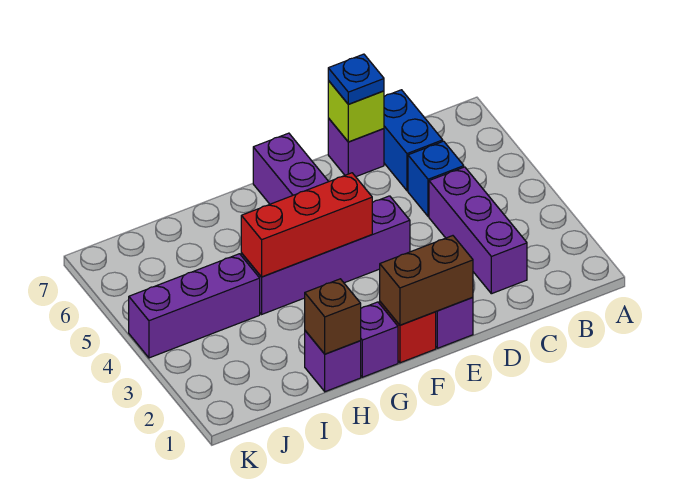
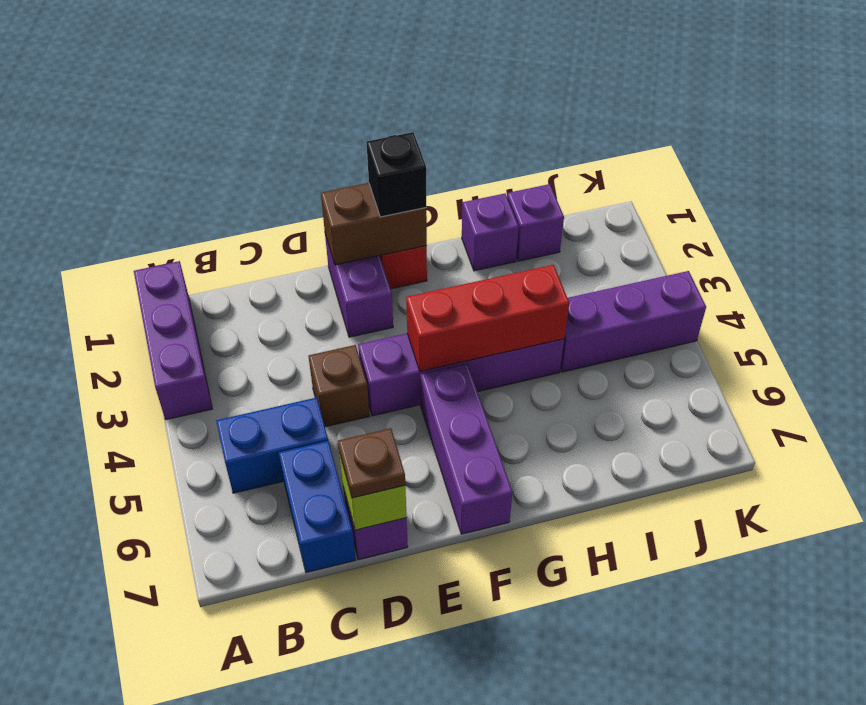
purple 1x3 brick [429,167,527,294] -> purple 1x3 brick moved to [134,261,212,420]
blue 1x1 brick [408,141,464,216] -> blue 1x2 brick [216,398,328,493]
blue 1x1 plate [328,54,384,104] -> brown 1x1 plate [338,428,405,498]
none -> black 1x1 brick [367,132,426,217]
purple 1x1 brick [361,302,398,377] -> purple 1x1 brick moved to [507,184,564,261]
brown 1x1 brick [305,279,361,354] -> brown 1x1 brick moved to [309,345,370,427]

